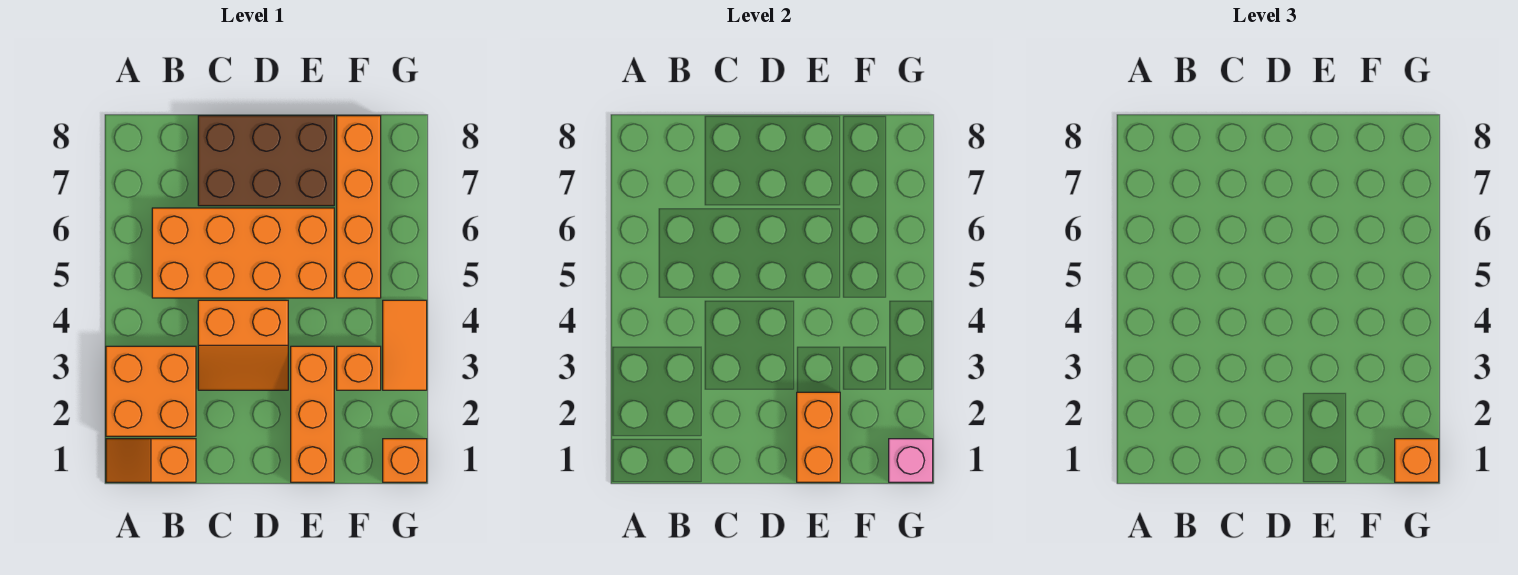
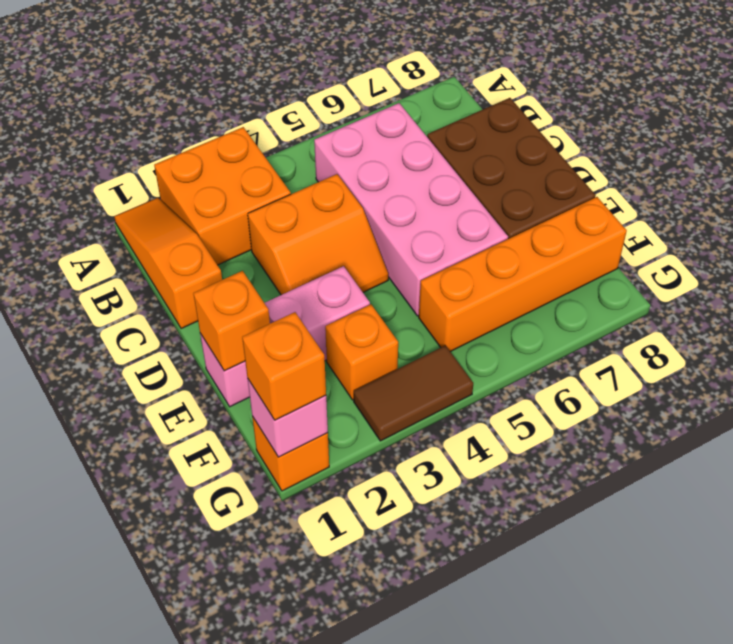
orange 1x2 slope [106,439,196,482] -> orange 1x3 slope [114,198,222,329]
orange 2x4 brick [152,208,334,298] -> pink 2x4 brick [314,103,508,316]
orange 2x2 slope [198,300,288,390] -> orange 2x2 slope turned to [248,174,388,295]
orange 1x3 brick [291,346,334,482] -> pink 1x3 brick [200,266,370,407]
orange 1x2 brick [797,392,840,482] -> orange 1x1 brick [193,271,270,371]
orange 1x2 tile [383,300,427,390] -> brown 1x2 tile [354,345,473,441]

